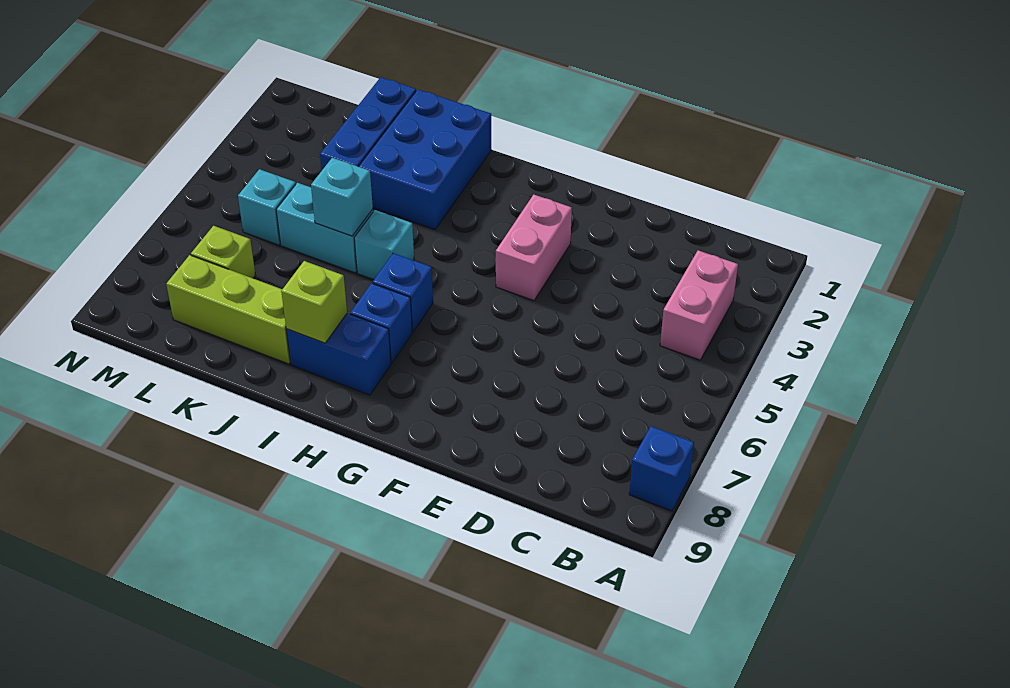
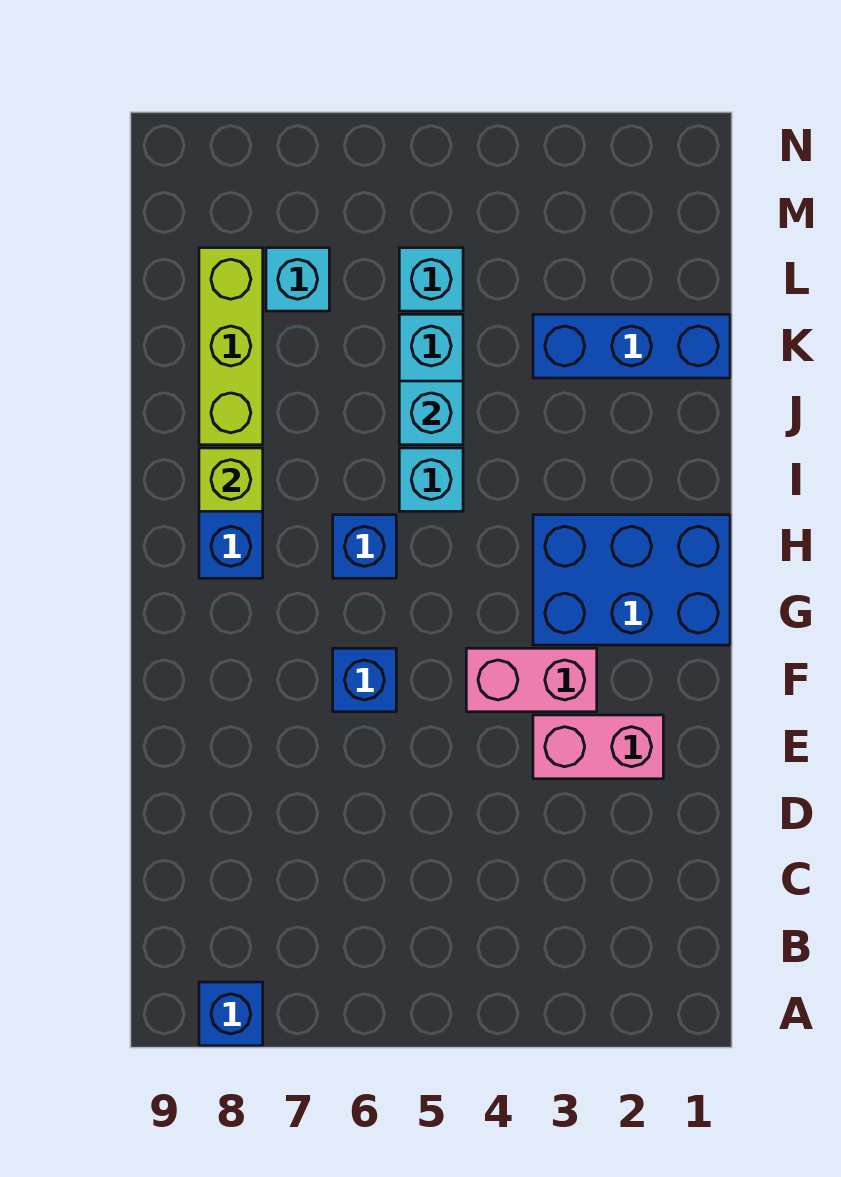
pink 1x2 brick [660,250,738,360] -> pink 1x2 brick moved to [533,715,663,779]
blue 1x1 brick [350,283,412,363] -> blue 1x1 brick moved to [333,648,396,712]
blue 2x3 brick [358,89,491,230] -> blue 2x3 brick moved to [533,515,730,645]
lime 1x1 brick [191,226,256,278] -> cyan 1x1 brick [266,248,329,311]

